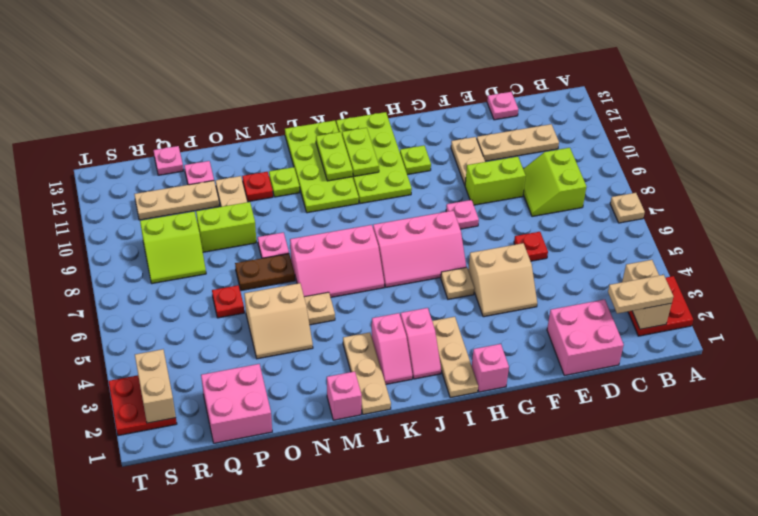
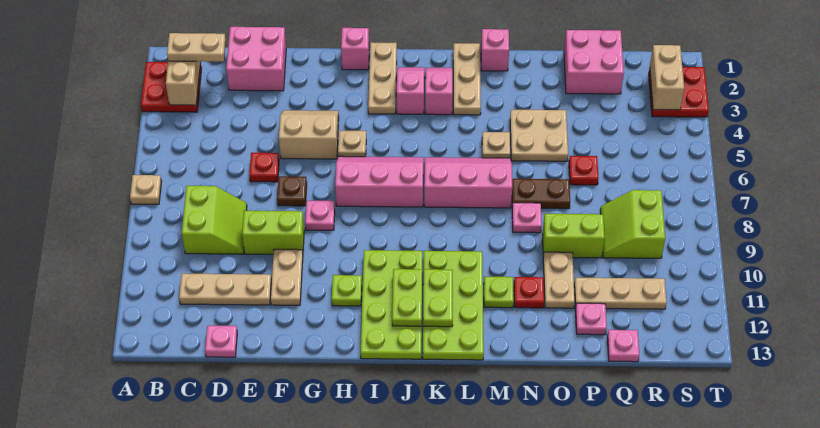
none -> brown 1x1 plate [277,176,307,206]
tan 2x2 slope [244,283,313,359] -> tan 2x2 plate [510,110,568,161]
lime 2x2 slope [140,211,206,284] -> lime 2x2 slope turned to [600,190,665,258]

